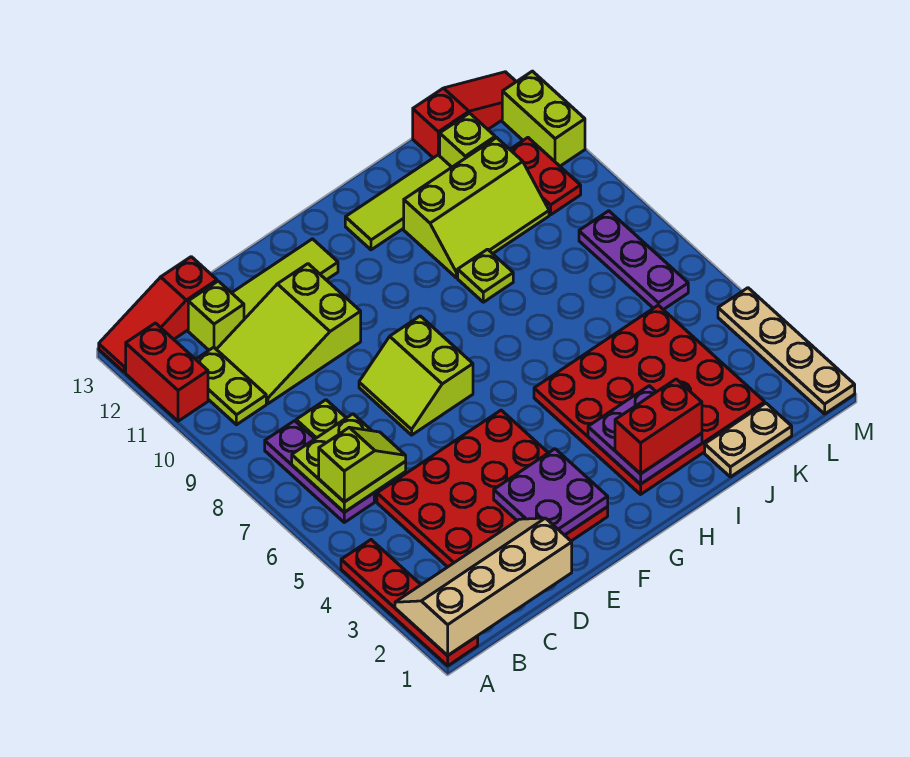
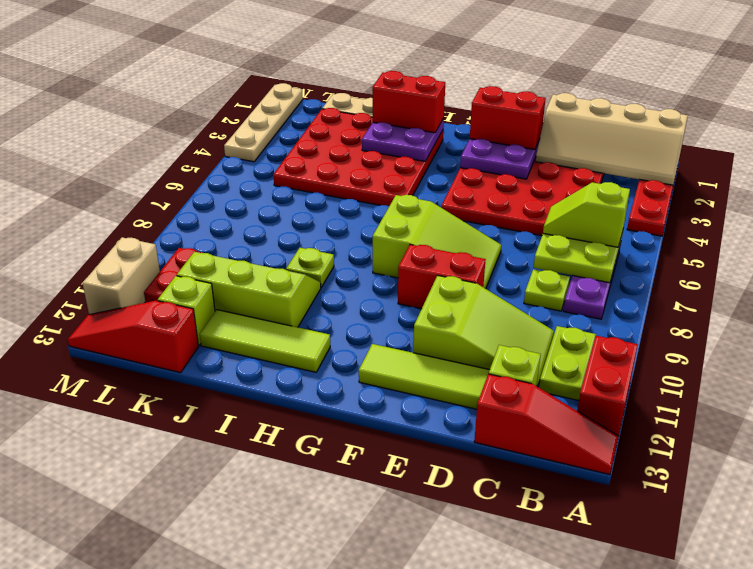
none -> red 1x2 brick [470,86,546,150]
lime 2x2 slope [359,316,473,435] -> lime 2x3 slope [373,195,501,289]
none -> red 1x2 brick [398,244,486,309]
purple 1x3 plate [579,211,688,310] -> none
lime 1x2 brick [502,71,585,166] -> tan 1x2 brick [83,237,160,315]

